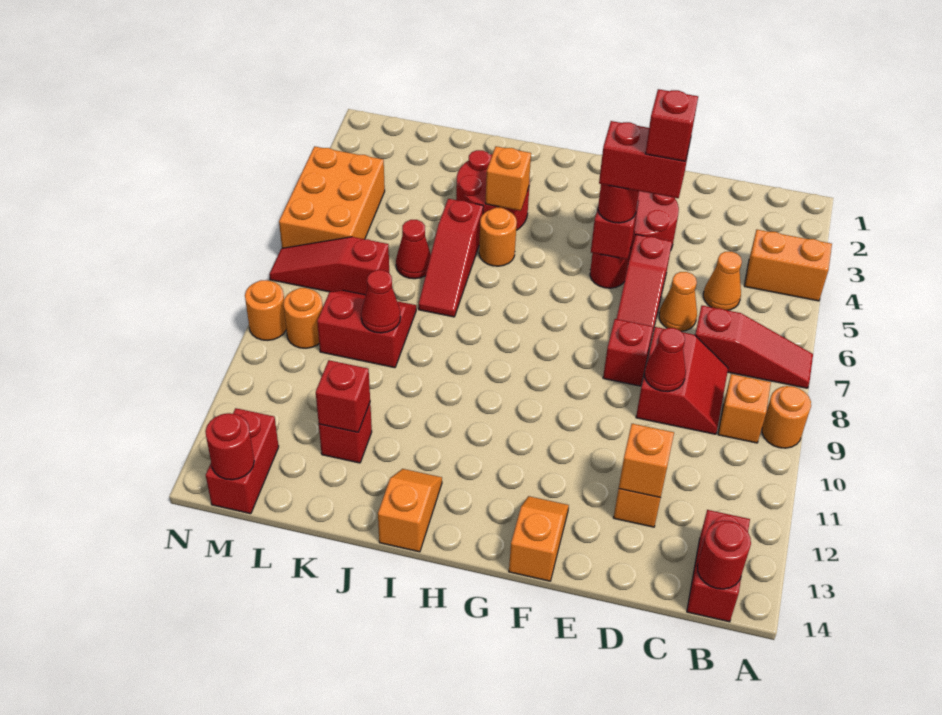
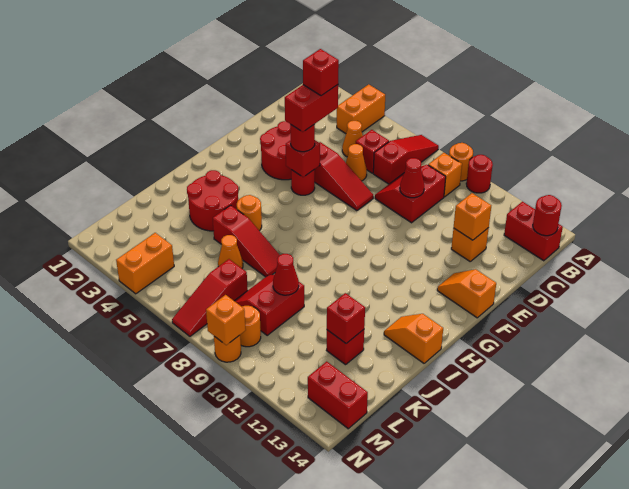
red 2x2 slope [636,327,728,434] -> red 2x2 slope turned to [375,165,446,223]
red 1x1 brick [603,319,653,386] -> red 1x1 brick moved to [356,130,389,173]
orange 1x1 brick [485,146,531,211] -> orange 1x1 brick moved to [206,295,246,345]
red 1x1 cone [396,220,431,279] -> orange 1x1 cone [218,235,243,268]
orange 2x3 brick [279,146,385,248] -> orange 1x2 brick [116,233,174,294]
red 1x1 round brick [205,413,254,480] -> red 1x1 round brick moved to [466,155,493,193]

